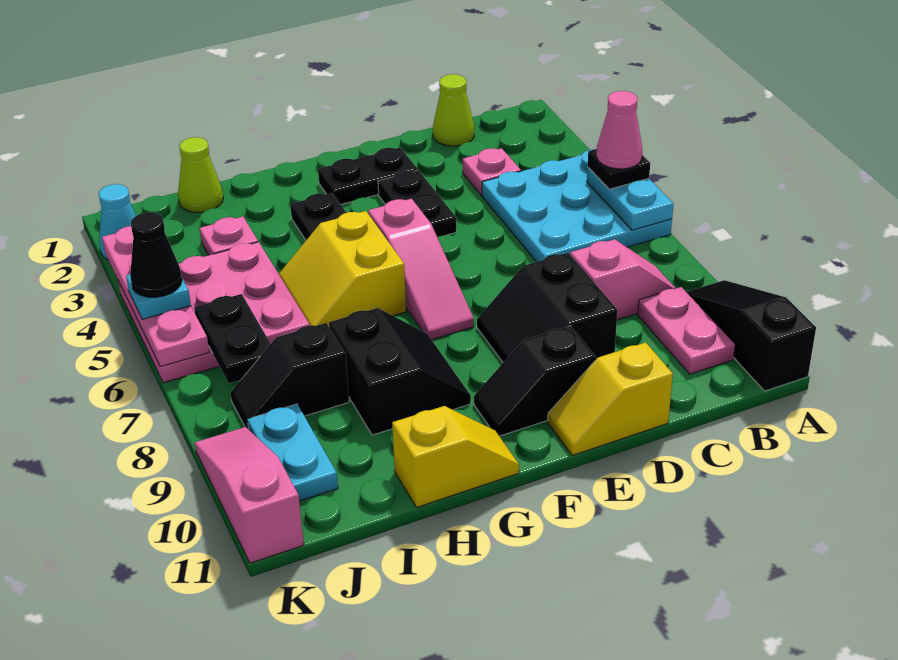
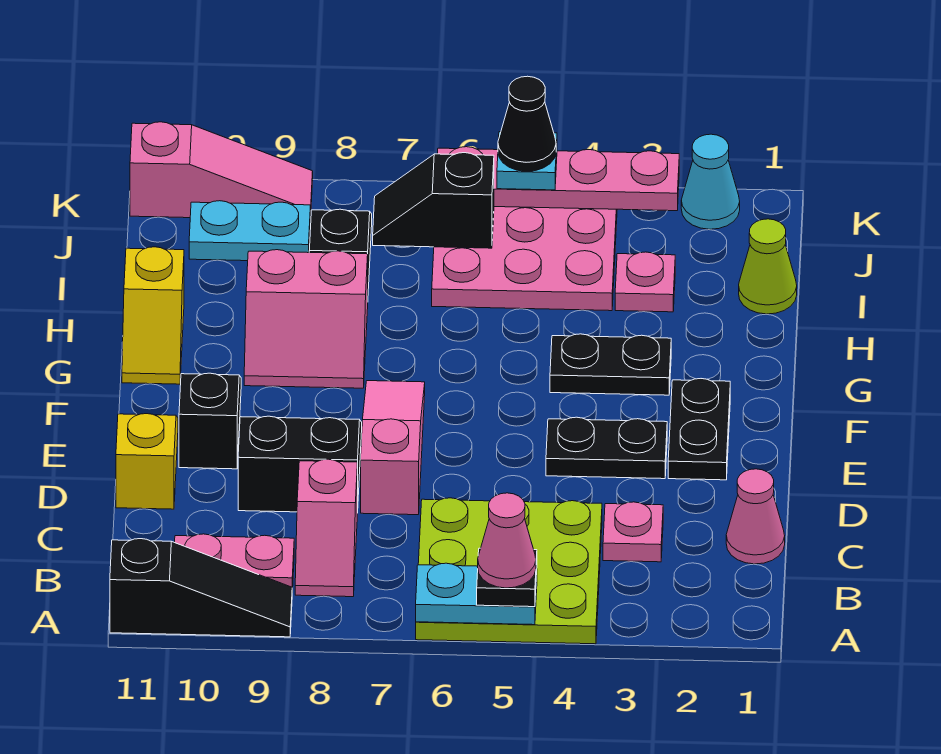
cyan 3x3 plate [482,149,672,262] -> lime 3x3 plate [416,498,602,644]
lime 1x1 cone [433,74,474,146] -> pink 1x1 cone [726,469,785,564]
pink 1x3 slope [368,199,474,340] -> pink 1x3 slope turned to [361,381,425,515]
yellow 2x2 slope [279,211,406,326] -> none
black 2x2 slope [329,308,471,435] -> pink 2x2 slope [244,250,368,388]
black 1x2 plate [194,294,270,383] -> black 1x2 slope [373,153,494,248]

